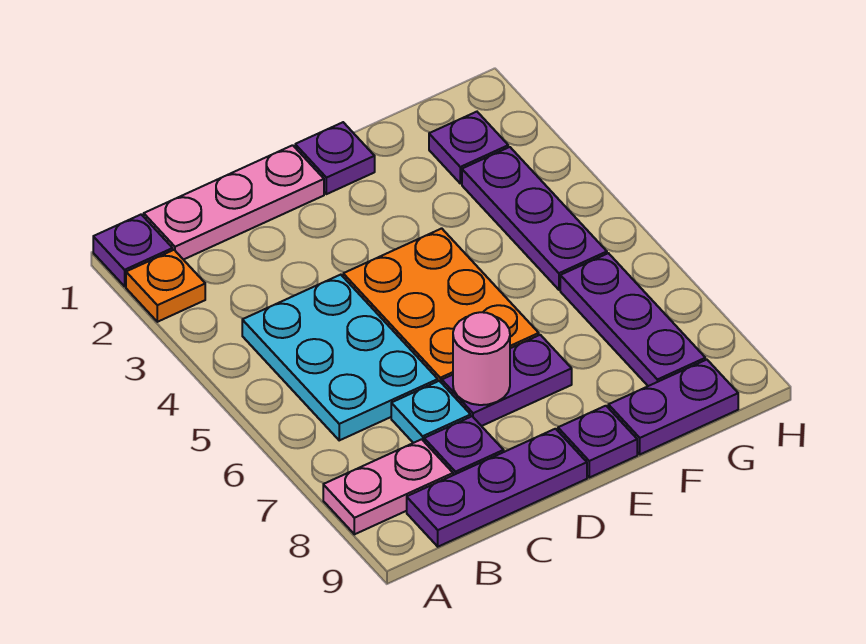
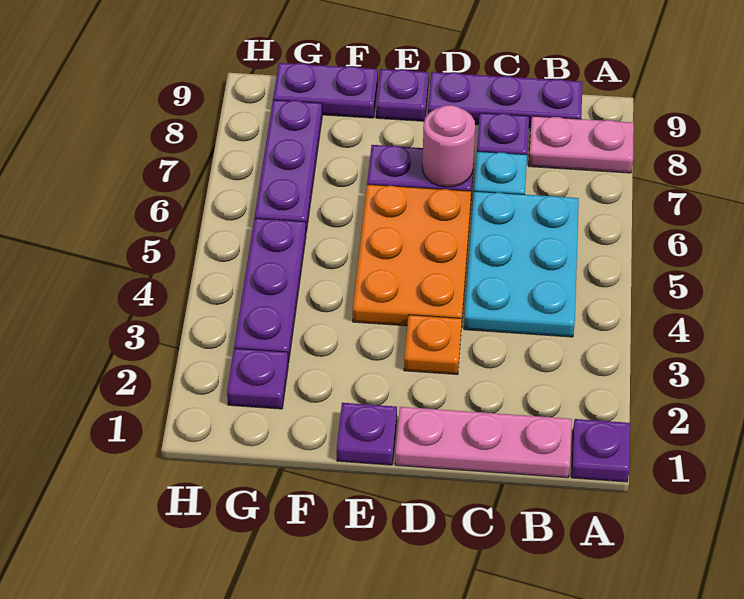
orange 1x1 plate [126,250,205,322] -> orange 1x1 plate moved to [404,315,462,375]

